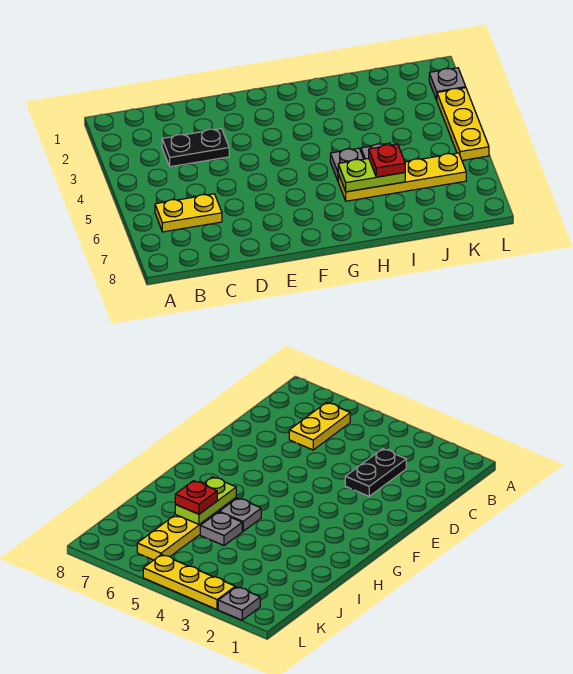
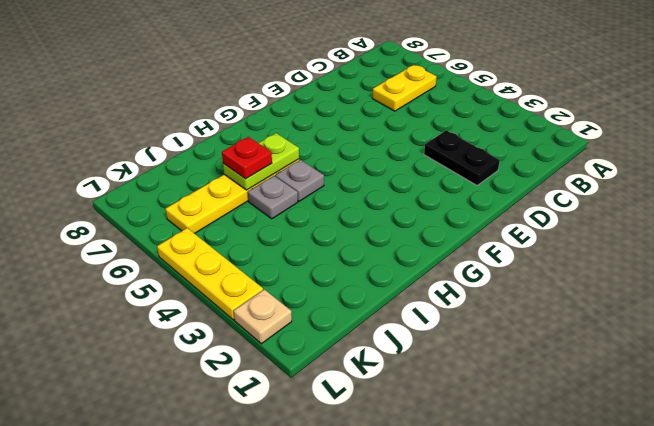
black 1x2 plate [162,129,229,167] -> black 1x2 plate turned to [424,130,500,185]
grey 1x1 plate [429,68,466,100] -> tan 1x1 plate [234,289,292,344]

